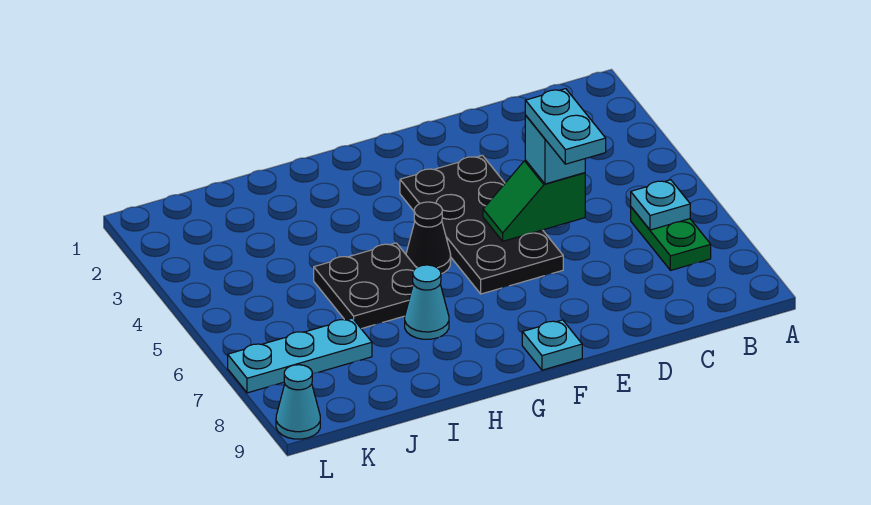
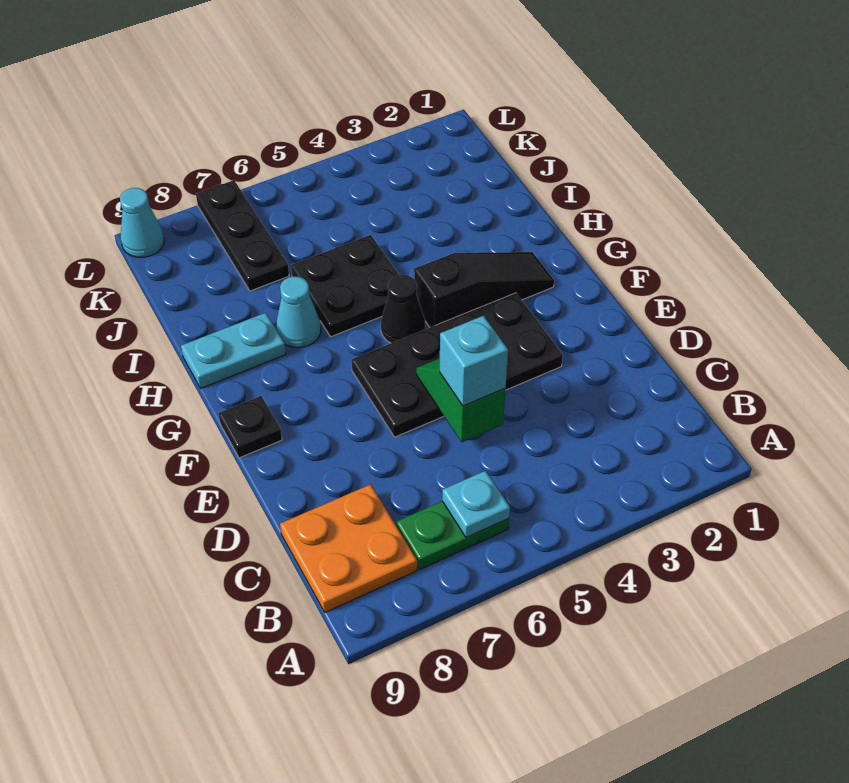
none -> orange 2x2 plate [280,484,417,612]
cyan 1x2 plate [525,89,606,164] -> cyan 1x2 plate moved to [181,313,286,388]
cyan 1x1 plate [522,320,582,370] -> black 1x1 plate [218,396,282,458]
none -> black 1x3 slope [414,252,554,327]
cyan 1x3 plate [228,318,372,393] -> black 1x3 plate [196,180,289,291]

